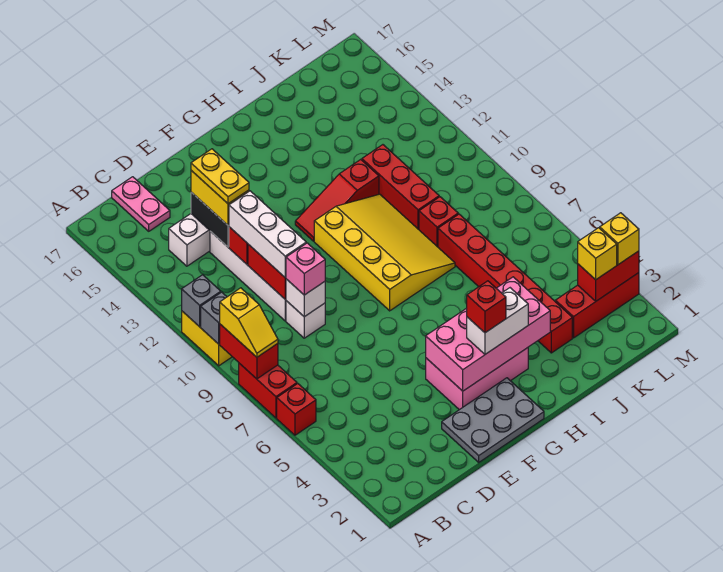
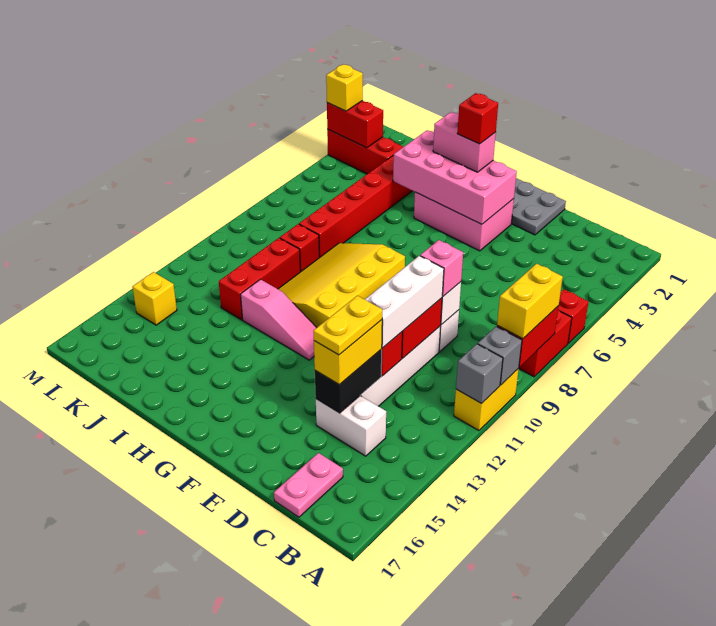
yellow 1x2 slope [220,288,278,357] -> yellow 1x2 brick [497,264,563,339]
white 1x2 brick [467,288,528,354] -> pink 1x2 brick [433,112,496,172]
red 1x3 slope [295,159,379,241] -> pink 1x3 slope [241,279,317,360]
yellow 1x1 brick [578,228,617,280] -> yellow 1x1 brick moved to [133,272,177,325]

